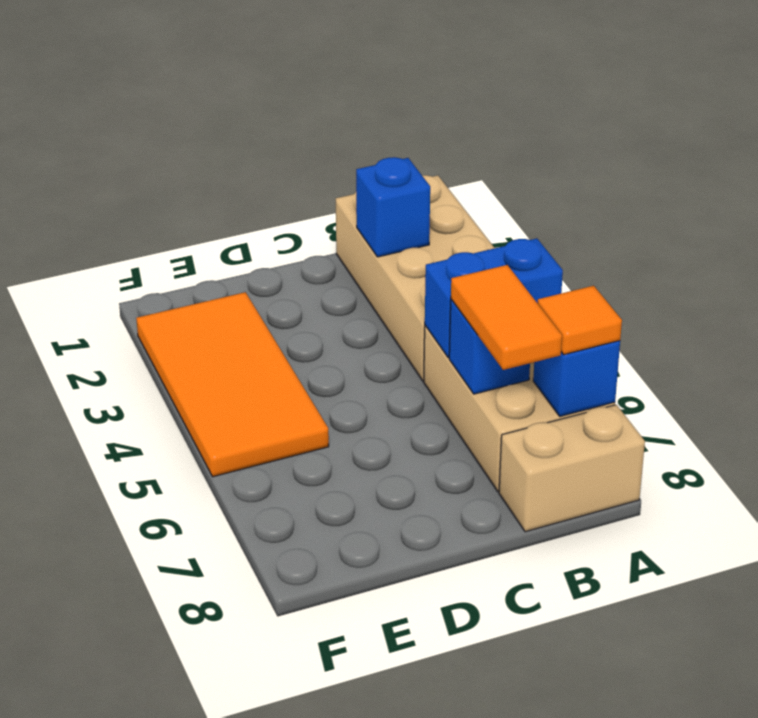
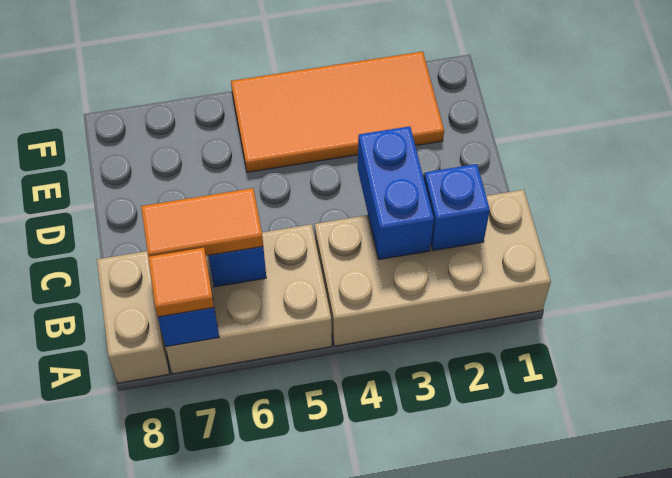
blue 1x2 brick [425,238,563,358] -> blue 1x2 brick moved to [358,126,434,260]

